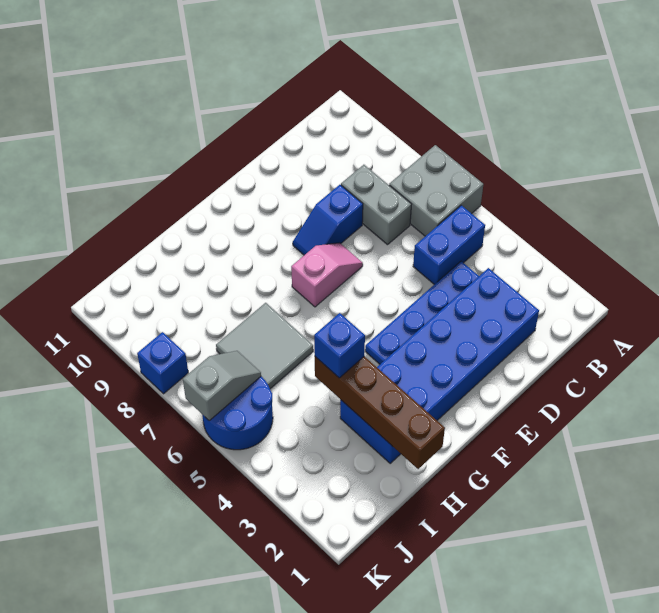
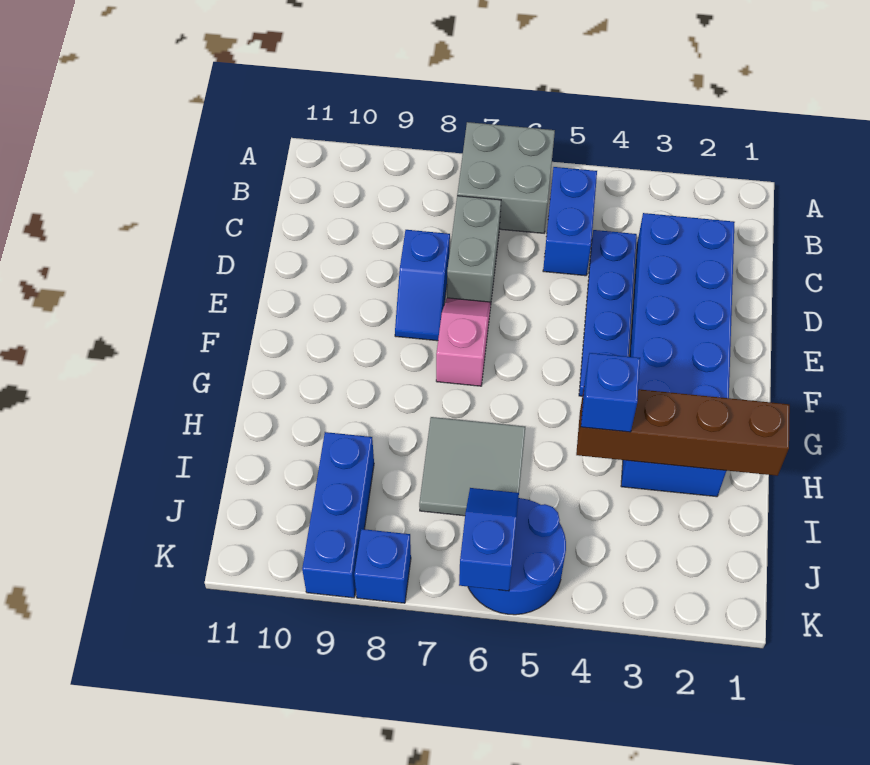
grey 1x2 brick [341,165,412,245] -> grey 1x2 brick turned to [447,196,501,302]
none -> blue 1x3 brick [302,432,374,598]
grey 1x2 slope [183,351,261,420] -> blue 1x2 slope [459,488,519,591]

